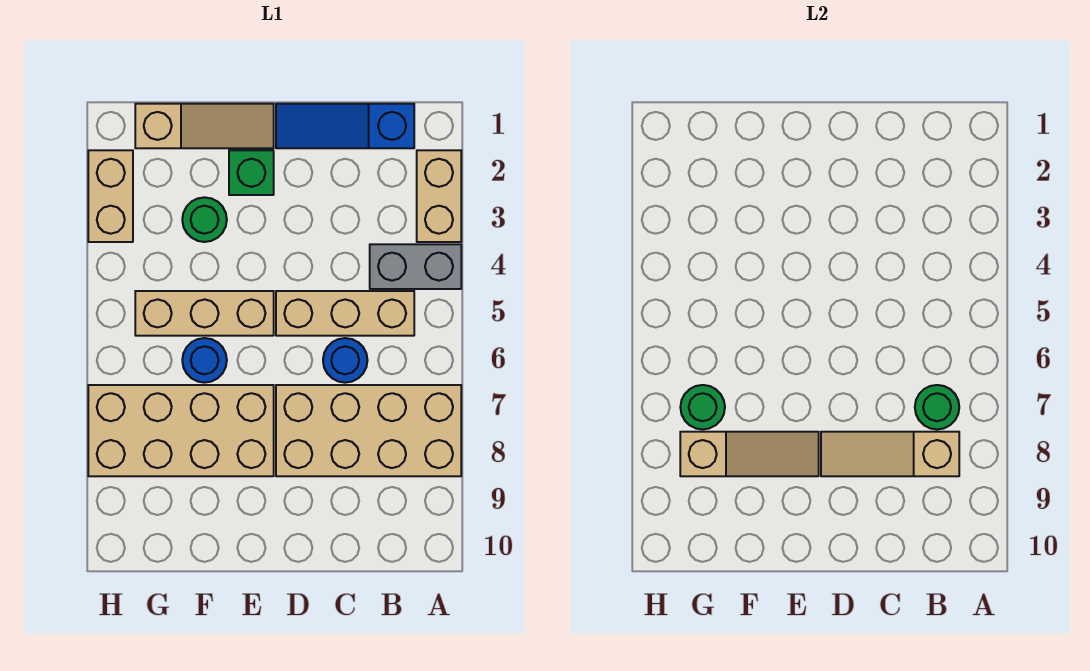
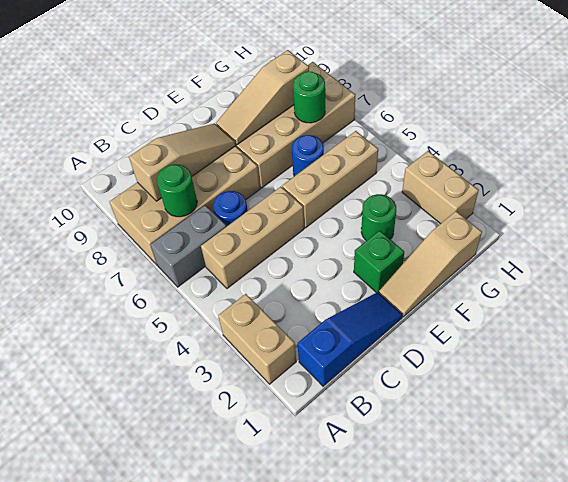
grey 1x2 brick [370,244,461,289] -> grey 1x2 brick moved to [150,205,226,287]

